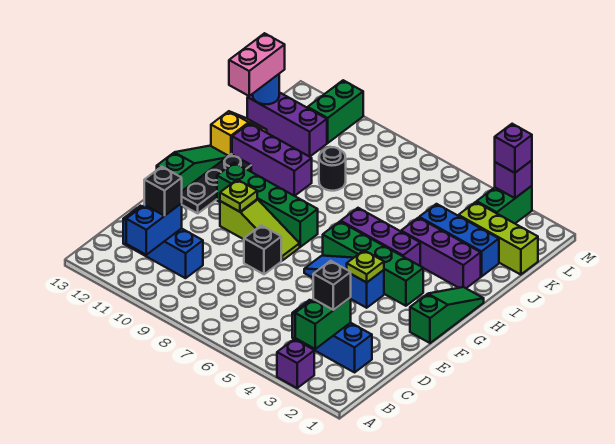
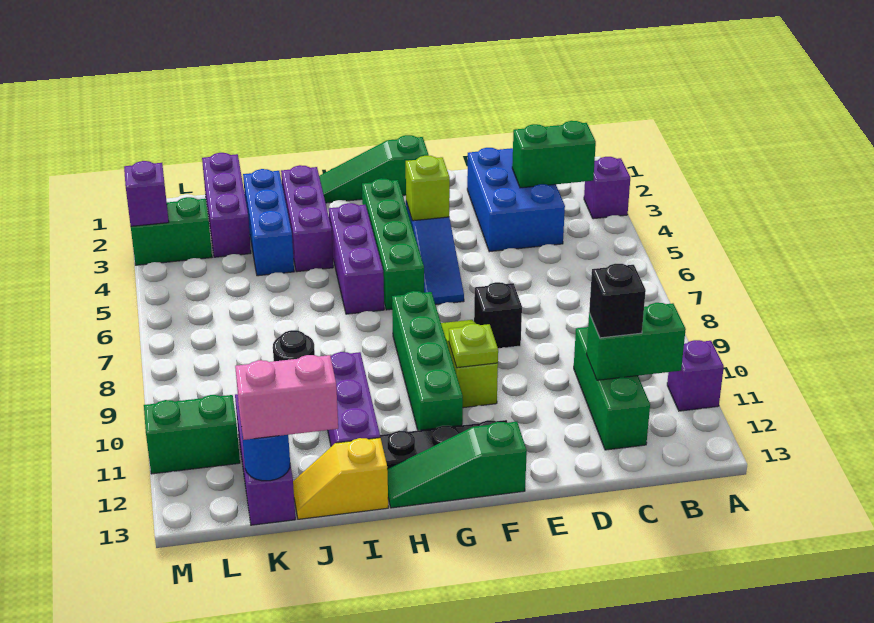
blue 1x2 brick [126,203,182,255] -> green 1x2 brick [586,303,686,380]
blue 1x3 brick [292,300,372,372] -> blue 2x3 brick [467,148,565,252]
black 1x1 brick [313,261,351,310] -> none
blue 1x3 brick [123,206,203,278] -> green 1x3 brick [574,327,650,450]
lime 1x1 plate [347,250,384,282] -> lime 1x1 brick [406,155,450,221]
lime 1x3 brick [458,202,538,275] -> purple 1x3 brick [202,153,251,257]
purple 1x1 brick [495,124,532,173] -> purple 1x1 brick moved to [667,340,724,411]

